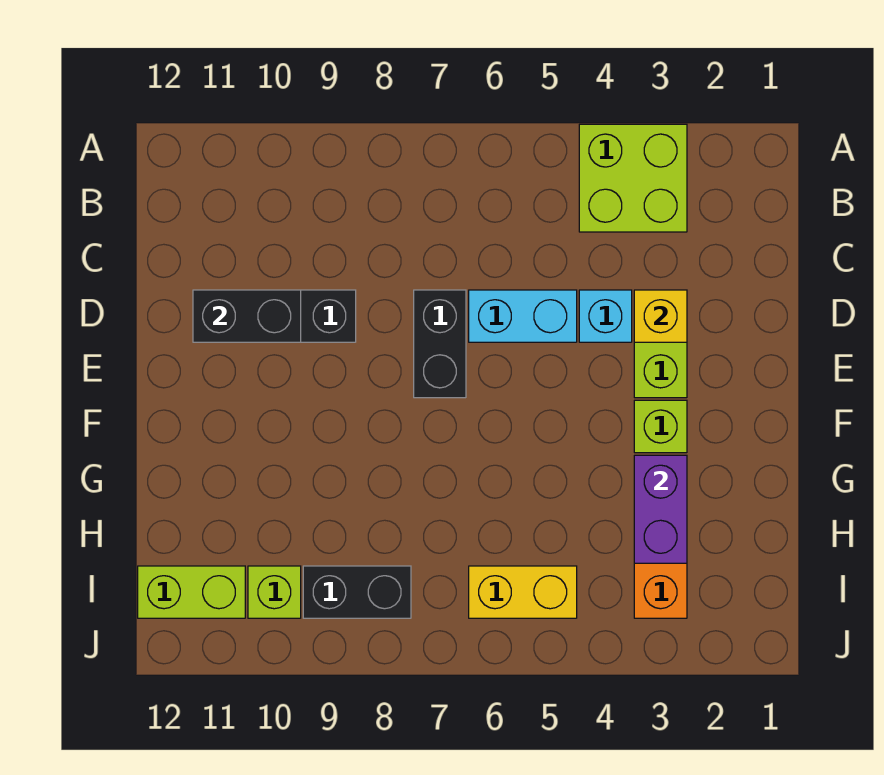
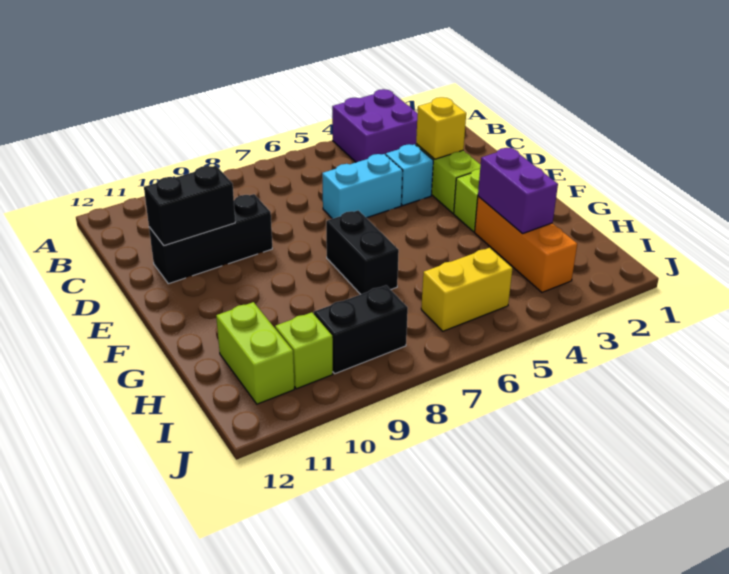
lime 2x2 brick [579,124,687,232] -> purple 2x2 brick [332,89,418,162]
black 1x2 brick [414,290,466,398] -> black 1x2 brick moved to [326,210,399,294]
lime 1x2 brick [138,566,245,618] -> lime 1x2 brick turned to [216,302,294,404]

